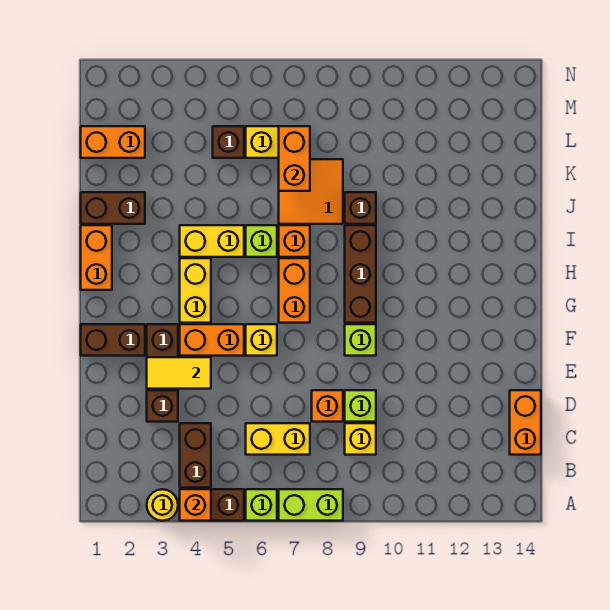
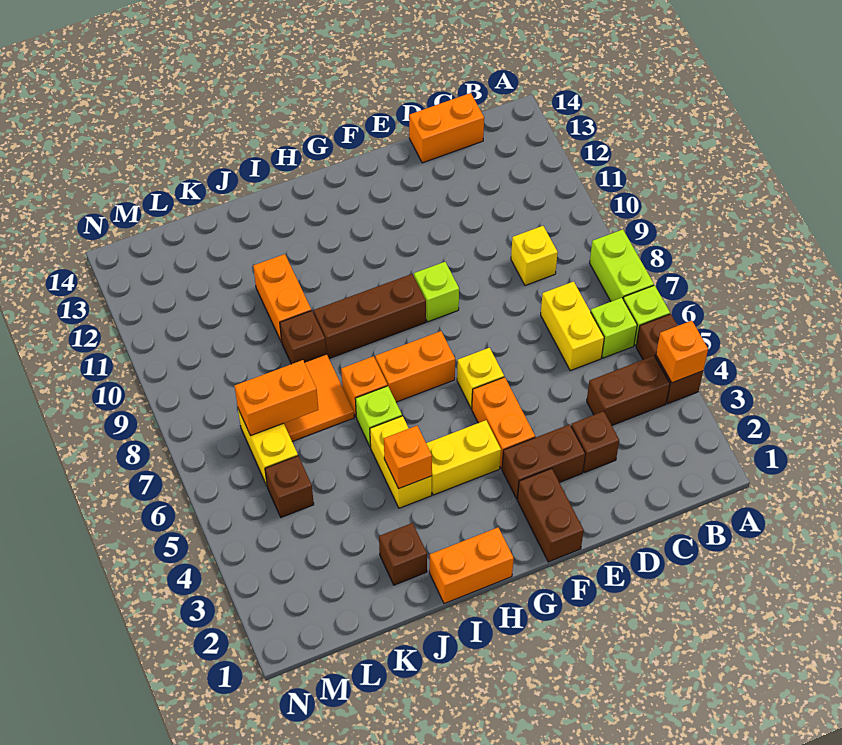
yellow 1x1 round brick [147,489,178,521] -> none
orange 1x1 brick [312,390,343,422] -> orange 1x1 brick moved to [384,426,432,488]
lime 1x1 brick [345,390,376,422] -> lime 1x1 brick moved to [591,298,637,358]
yellow 1x2 tile [147,357,211,389] -> none
brown 1x2 brick [81,192,145,224] -> brown 1x1 brick [379,523,427,585]
orange 1x2 brick [81,126,145,158] -> orange 1x2 brick moved to [253,254,311,342]

